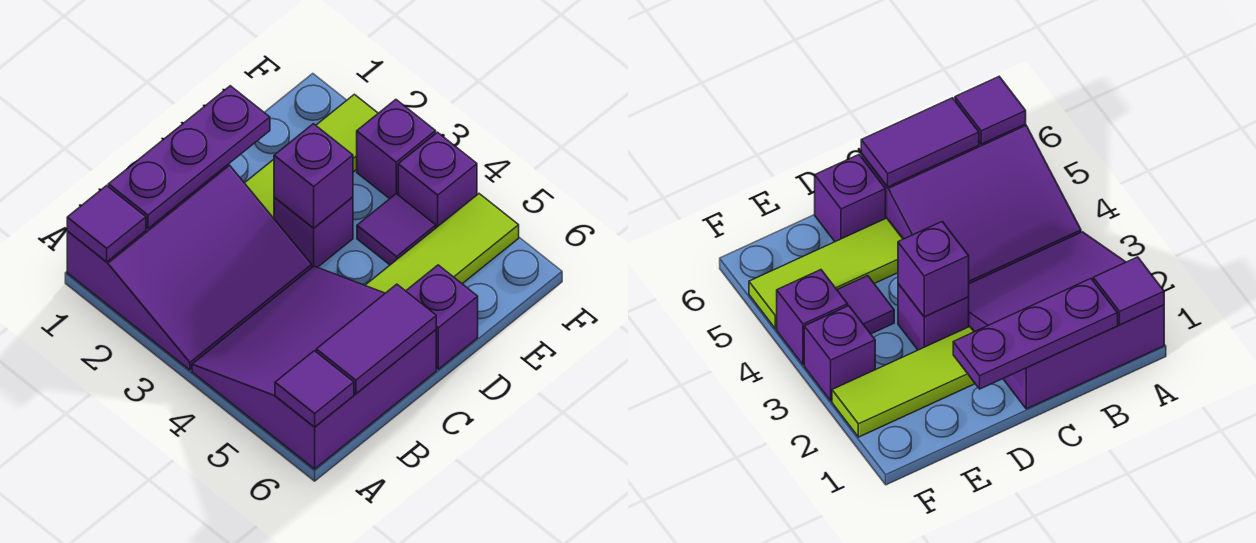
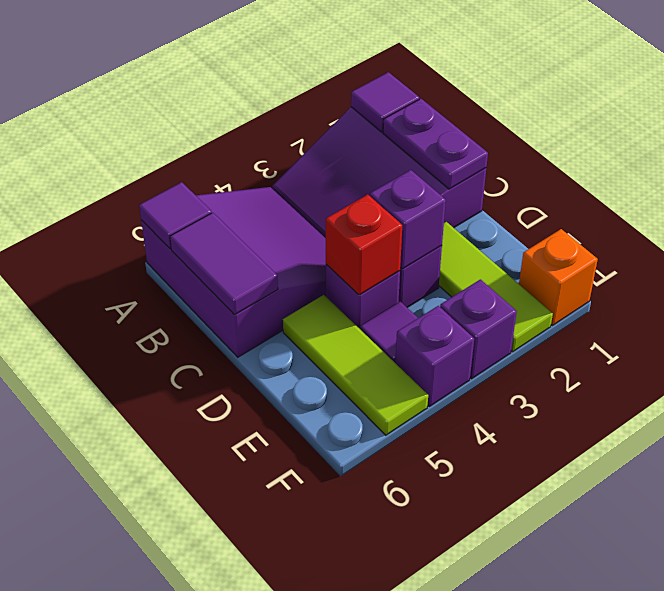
purple 1x3 plate [108,86,270,229] -> purple 1x2 plate [383,99,488,189]
none -> red 1x1 brick [326,195,402,295]
purple 1x1 brick [406,265,478,369] -> purple 1x1 brick moved to [326,265,400,329]
none -> orange 1x1 brick [519,229,598,325]

